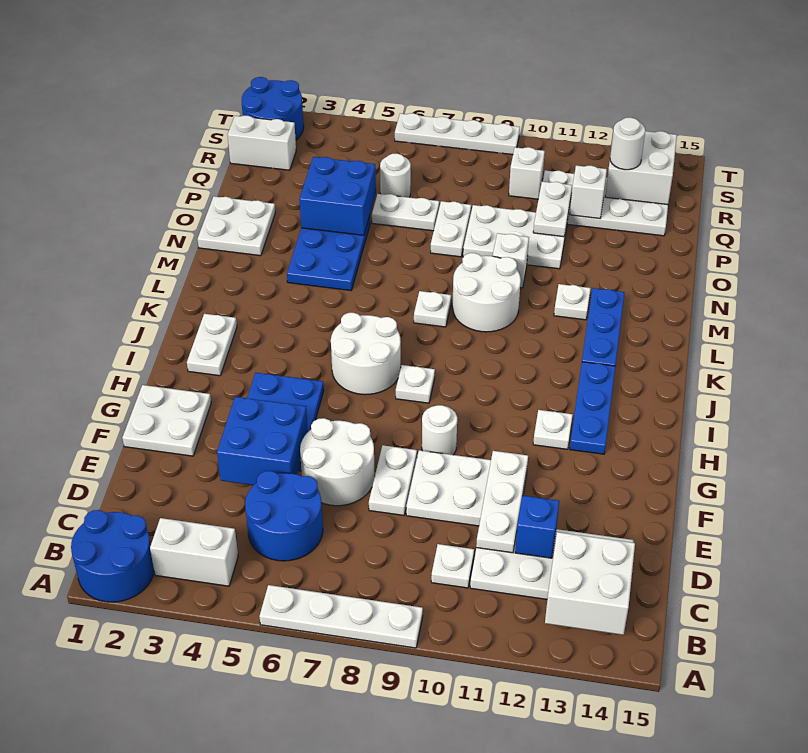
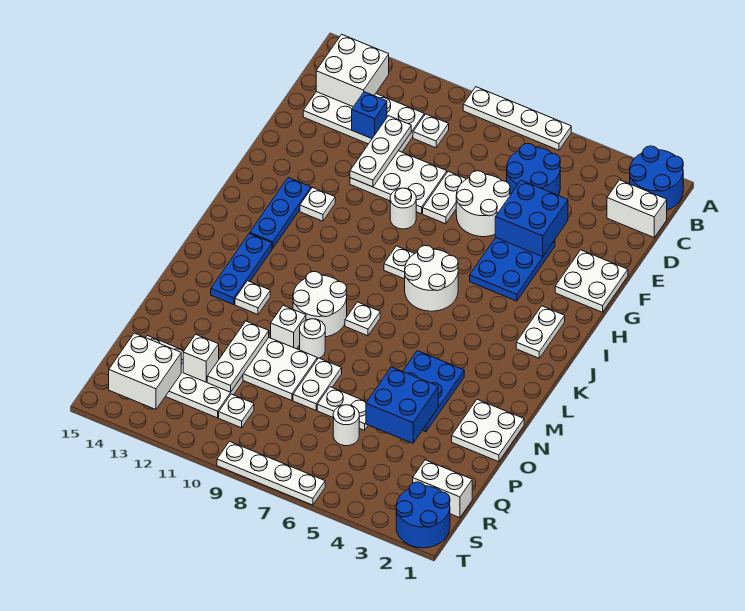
white 1x2 brick [150,518,238,586] -> white 1x2 brick moved to [607,180,667,237]
white 1x2 plate [533,182,572,237] -> white 1x3 plate [207,321,269,392]
white 1x1 brick [509,147,545,199] -> white 1x1 plate [219,394,254,428]
white 1x1 round brick [610,118,645,170] -> white 1x1 round brick moved to [300,319,325,359]

